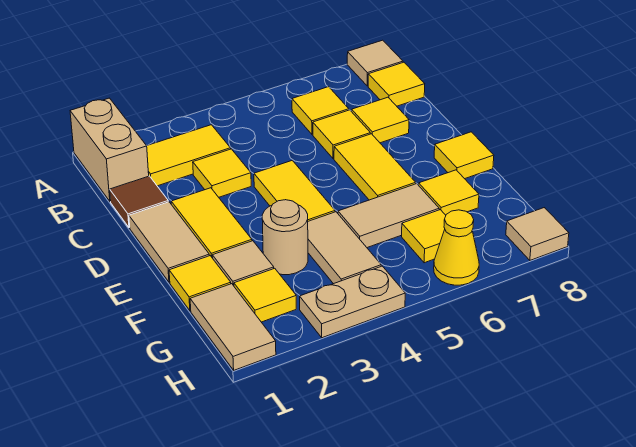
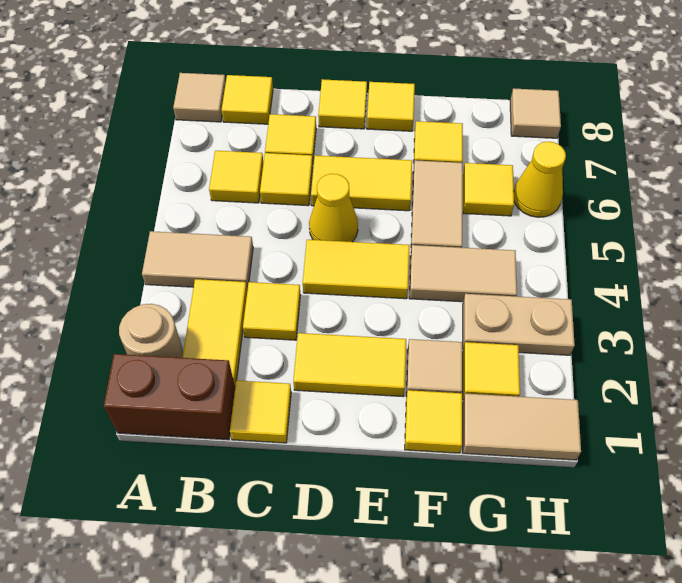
tan 1x2 brick [70,98,149,201] -> brown 1x2 brick [104,354,235,440]
brown 1x1 tile [110,176,168,228] -> yellow 1x1 tile [230,381,291,443]
tan 1x2 tile [129,202,209,282] -> tan 1x2 tile moved to [142,231,253,290]
none -> yellow 1x1 cone [309,174,358,242]
none -> yellow 1x1 tile [318,79,367,129]
tan 1x1 round brick [262,200,308,275] -> tan 1x1 round brick moved to [119,304,183,358]
tan 1x2 plate [300,266,405,338] -> tan 1x2 plate turned to [463,294,575,355]

